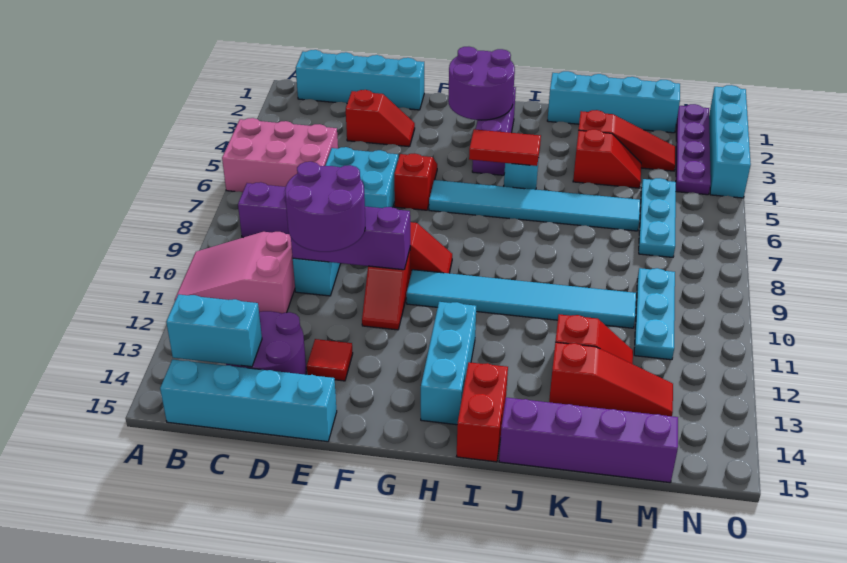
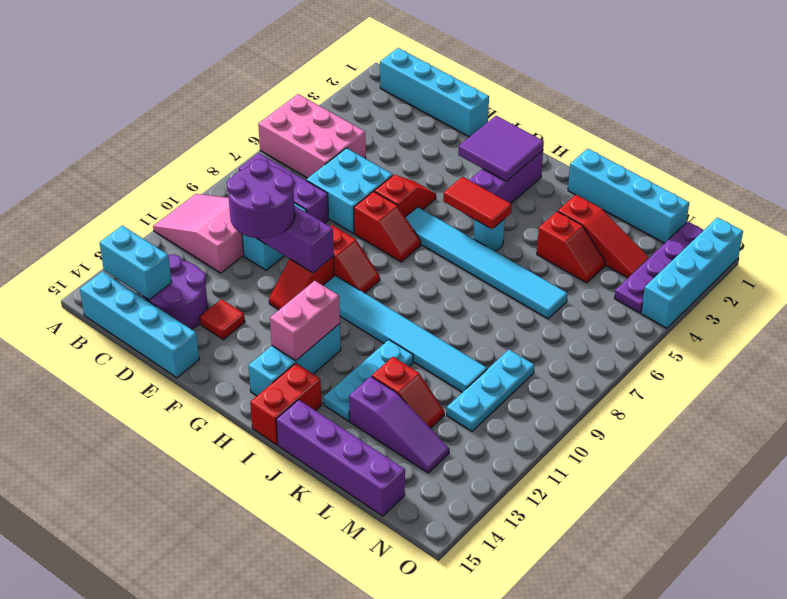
red 1x2 slope [346,90,415,147] -> red 1x2 slope moved to [354,191,421,262]
purple 2x2 round brick [448,47,515,120] -> purple 2x2 tile [458,116,544,181]
none -> pink 1x2 brick [270,281,340,361]
red 1x3 slope [549,342,673,416] -> purple 1x3 slope [349,376,450,473]
cyan 1x3 plate [639,178,676,257] -> cyan 1x3 plate moved to [324,340,413,421]

